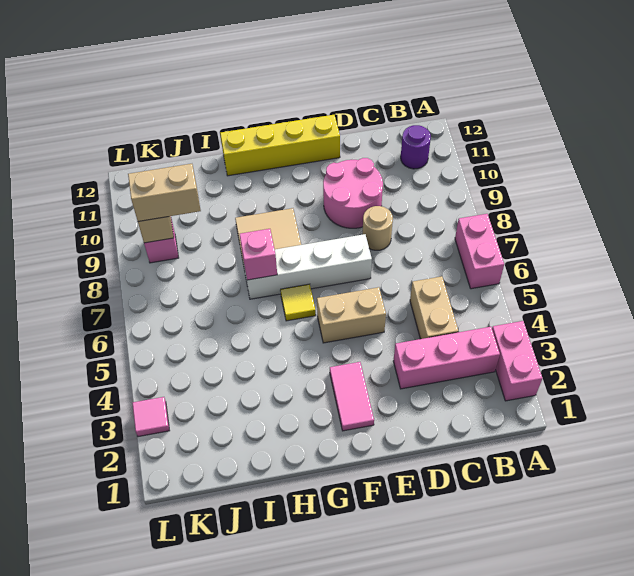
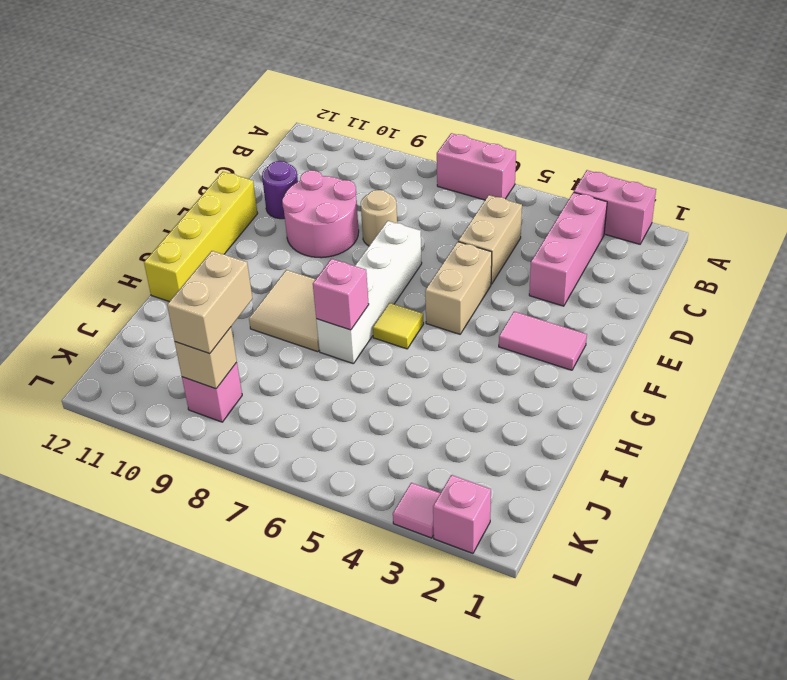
purple 1x1 round brick [401,125,431,169] -> purple 1x1 round brick moved to [262,161,298,219]
tan 1x2 brick [410,276,458,339] -> tan 1x2 brick turned to [458,195,522,284]
none -> pink 1x1 brick [433,475,491,553]

